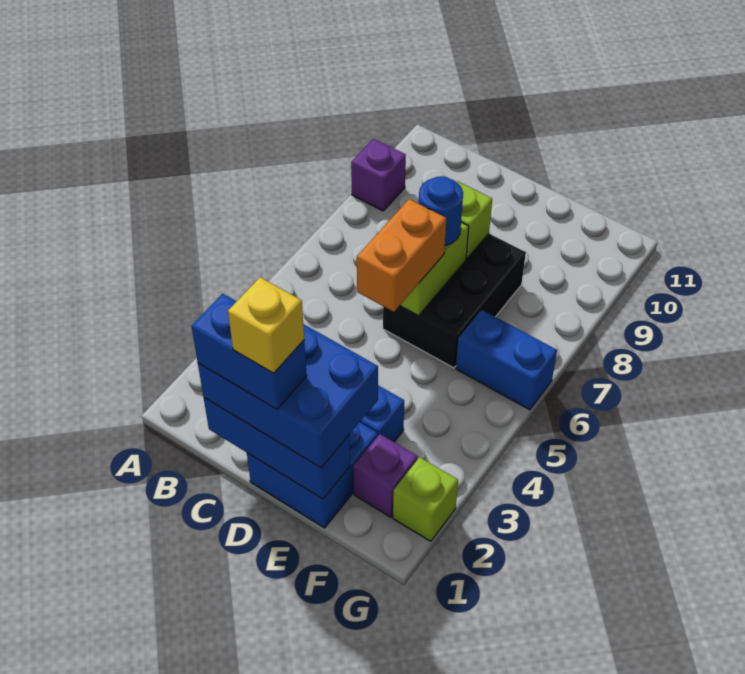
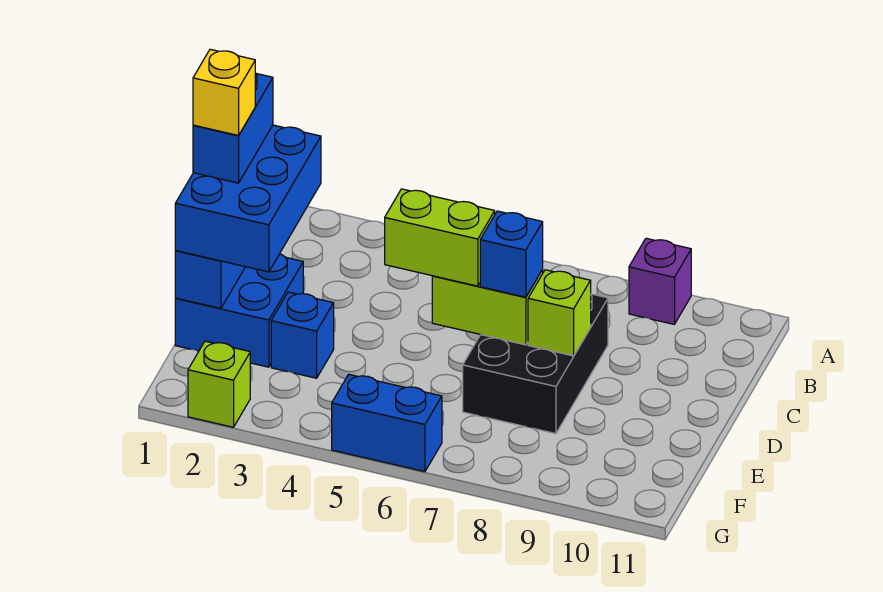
orange 1x2 brick [357,199,446,312] -> lime 1x2 brick [385,189,495,286]
black 2x3 brick [383,234,526,368] -> black 2x3 brick turned to [463,294,608,434]
blue 1x1 round brick [419,176,463,245] -> blue 1x1 brick [480,211,543,297]
purple 1x1 brick [353,434,418,517] -> none
blue 1x2 brick [456,310,557,410] -> blue 1x2 brick turned to [332,374,442,472]

